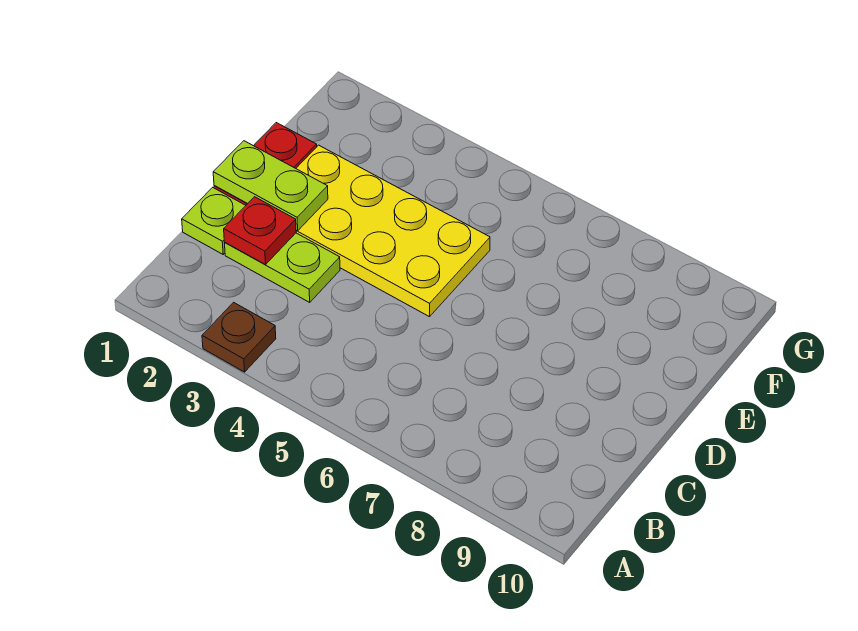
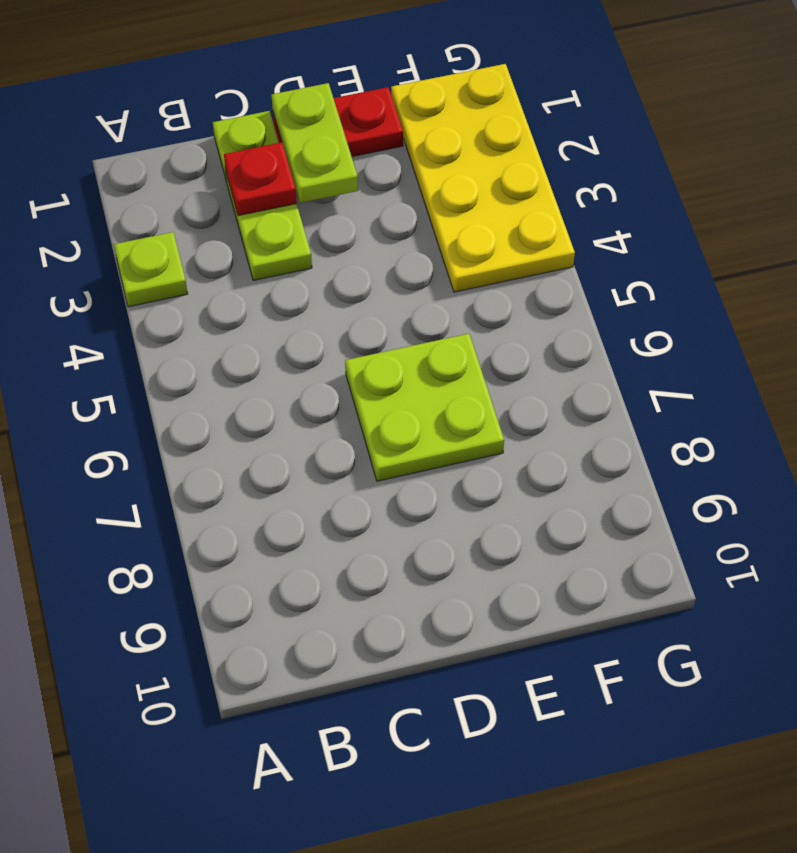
brown 1x1 plate [202,302,276,372] -> lime 1x1 plate [114,232,188,307]
yellow 2x4 plate [296,145,490,317] -> yellow 2x4 plate moved to [391,64,575,292]
none -> lime 2x2 plate [345,334,504,481]

